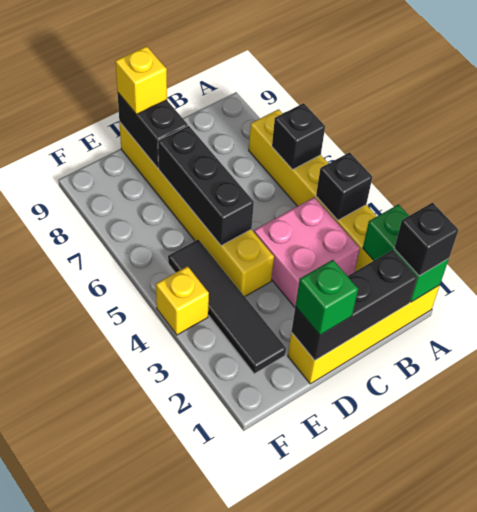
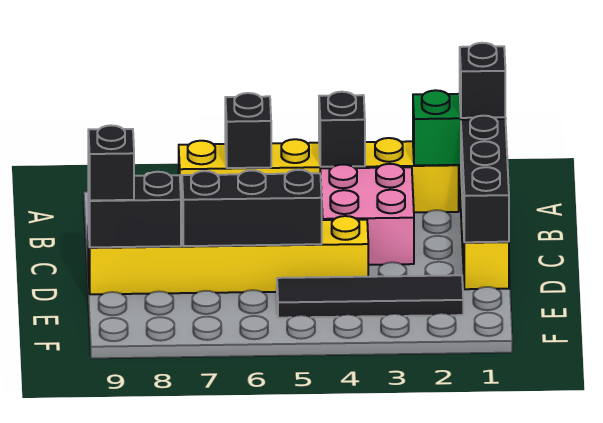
green 1x1 brick [295,260,358,335] -> none
yellow 1x1 brick [115,46,167,114] -> black 1x1 brick [88,125,134,201]
yellow 1x1 brick [156,266,209,335] -> none

